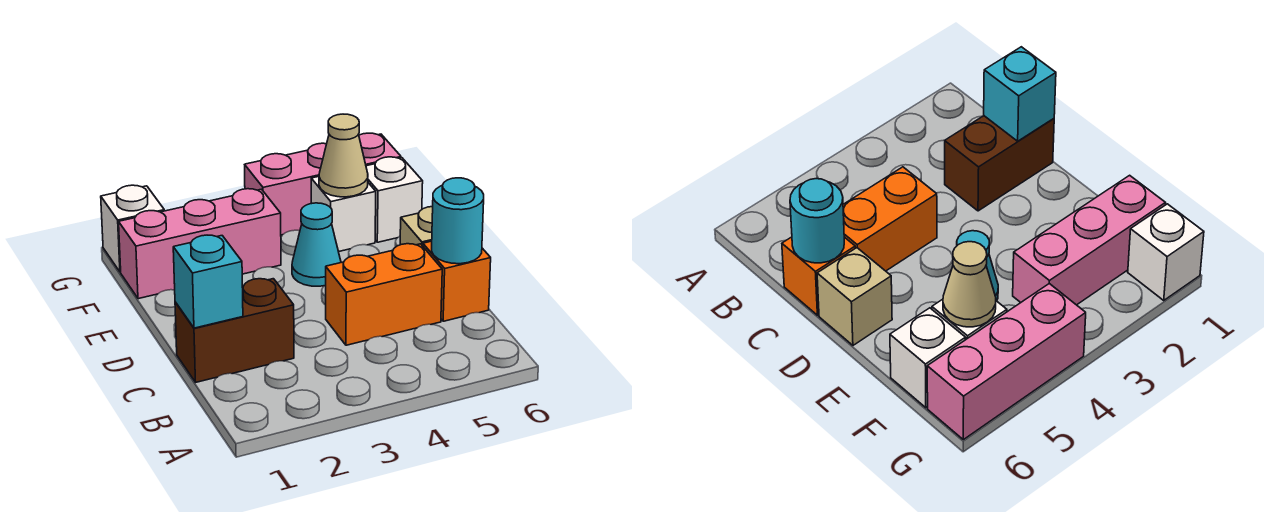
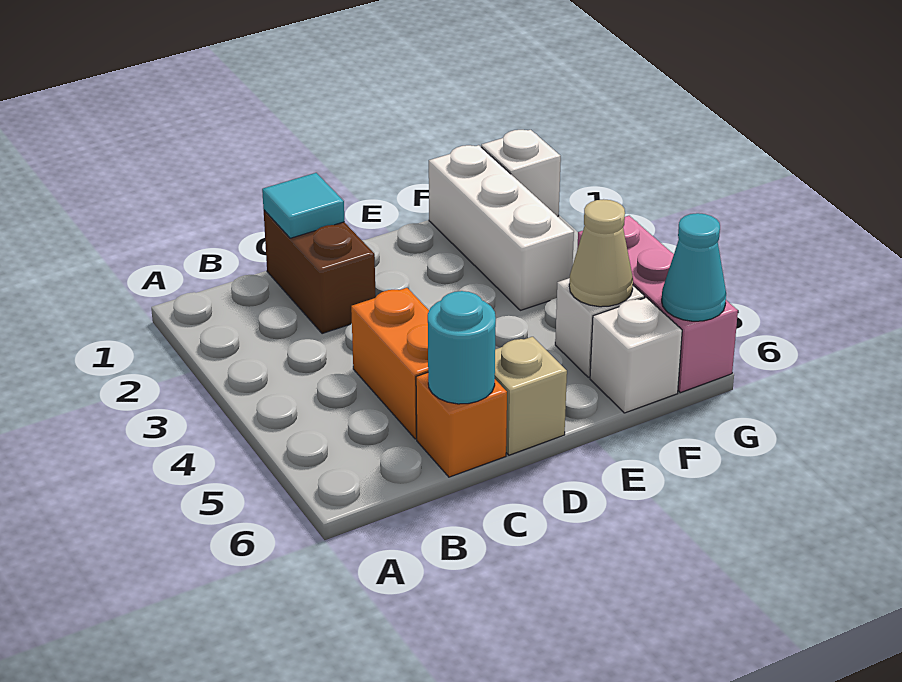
cyan 1x1 brick [173,235,243,328] -> cyan 1x1 tile [262,173,345,238]
cyan 1x1 cone [292,203,341,286] -> cyan 1x1 cone moved to [662,213,726,321]
pink 1x3 brick [119,189,281,299] -> white 1x3 brick [429,145,574,310]

